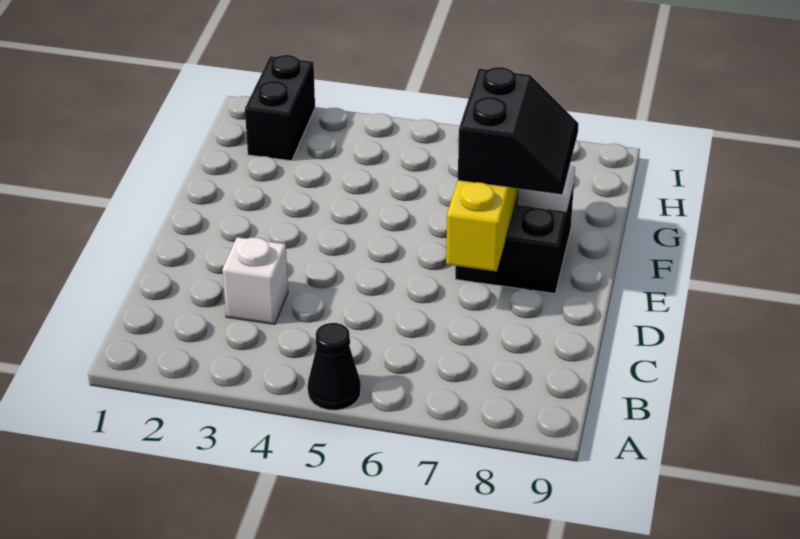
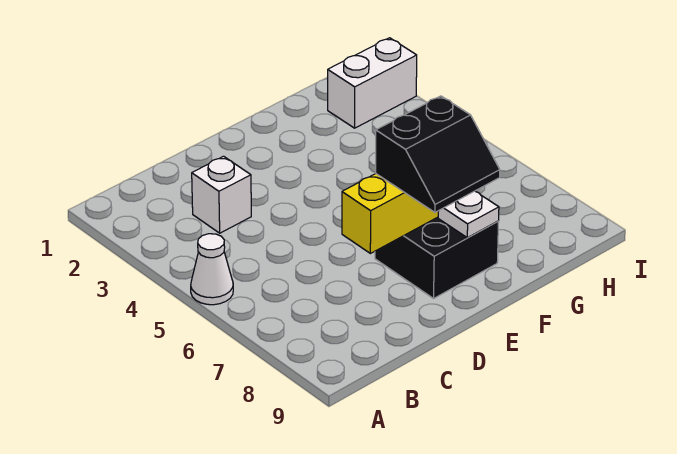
black 1x1 cone [308,323,361,410] -> white 1x1 cone [191,234,233,305]
black 1x2 brick [245,55,315,161] -> white 1x2 brick [328,38,417,128]

